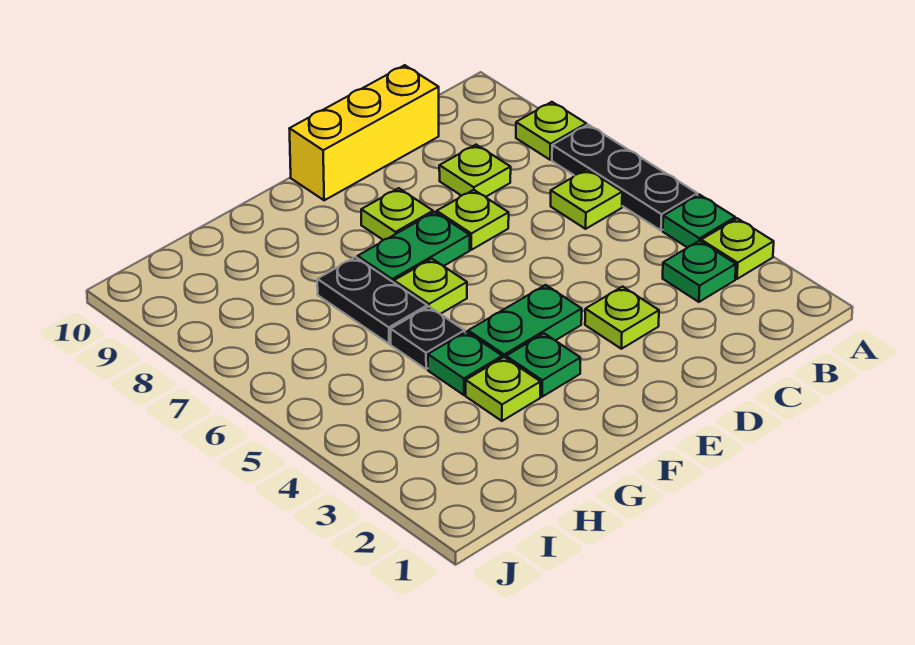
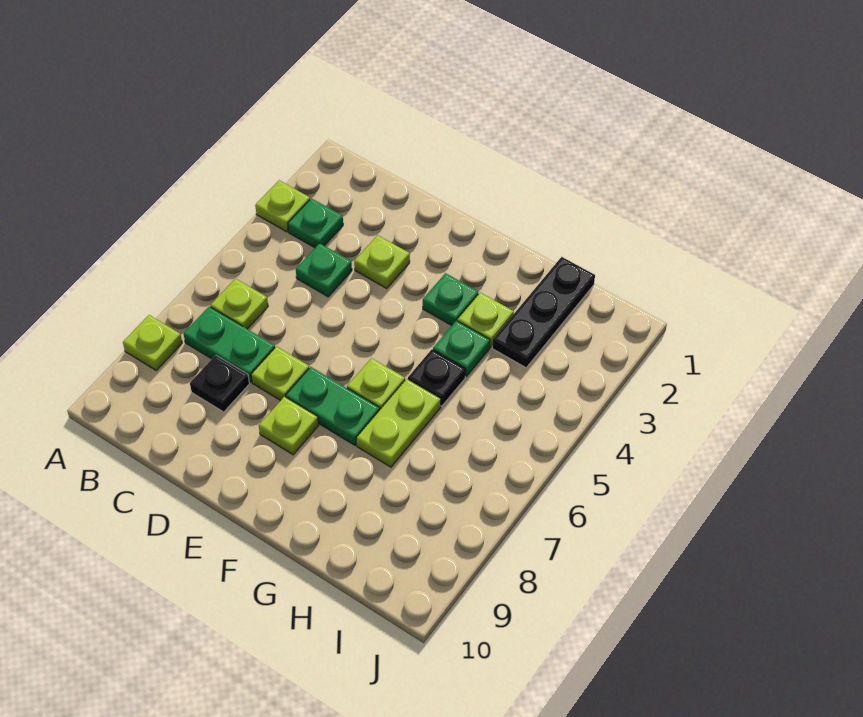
green 1x1 plate [663,194,735,247] -> green 1x1 plate moved to [296,243,352,297]
black 1x3 plate [552,125,697,230] -> black 1x3 plate moved to [492,257,595,368]
lime 1x1 plate [439,145,511,197] -> black 1x1 plate [190,355,249,412]
yellow 1x3 brick [289,65,439,200] -> none
green 1x2 plate [468,285,582,358] -> green 1x2 plate moved to [184,307,275,382]
black 1x2 plate [317,257,427,344] -> lime 1x2 plate [356,379,441,467]

